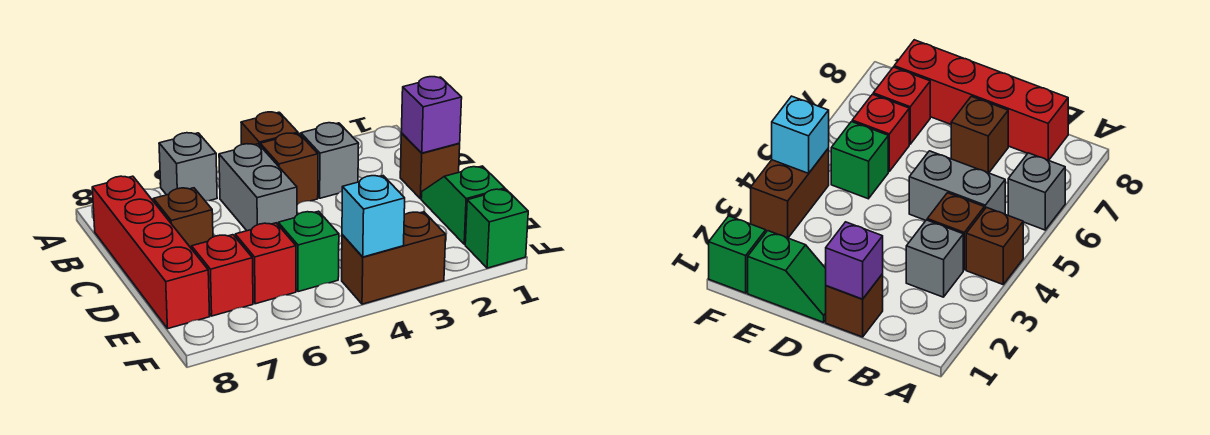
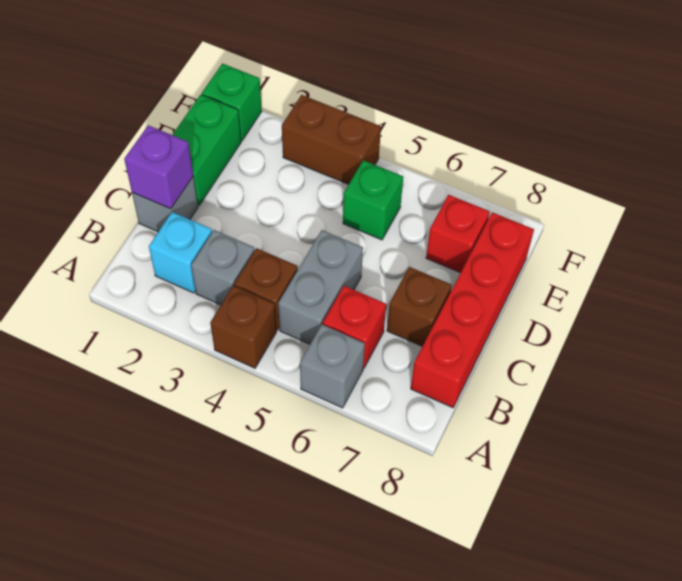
brown 1x1 brick [400,134,460,199] -> grey 1x1 brick [132,176,198,232]
green 1x2 slope [421,166,505,244] -> green 1x2 brick [172,95,241,206]
red 1x1 brick [235,223,296,304] -> red 1x1 brick moved to [323,286,386,368]
cyan 1x1 brick [342,176,405,257] -> cyan 1x1 brick moved to [149,212,212,293]

